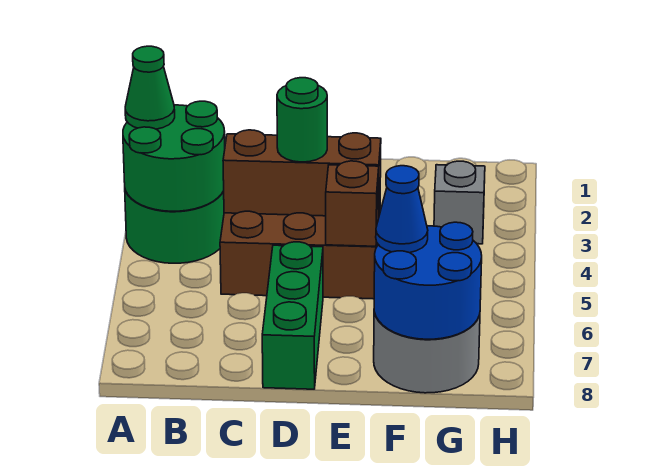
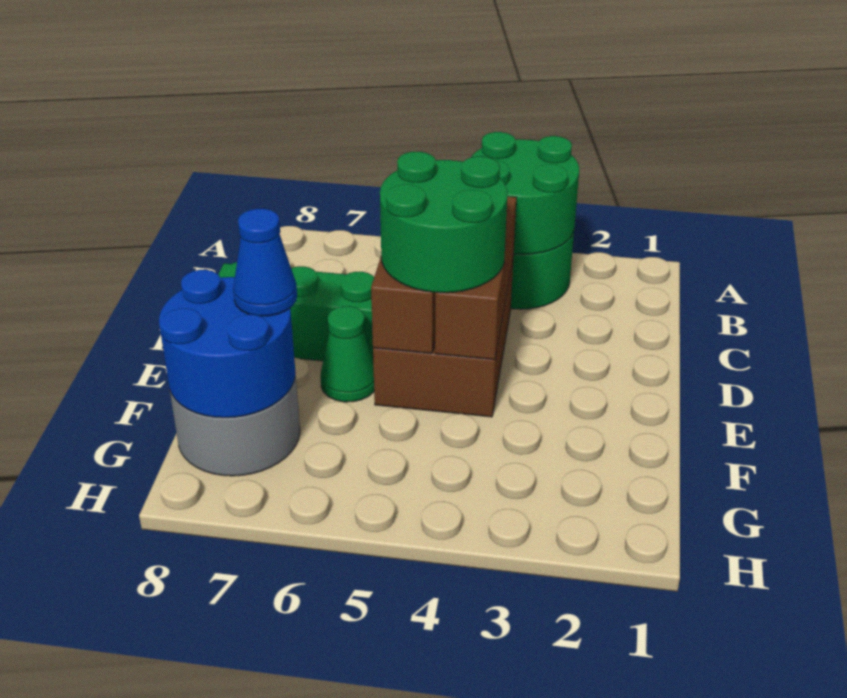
green 1x1 cone [125,46,175,129] -> green 1x1 cone moved to [320,306,374,402]
green 1x1 round brick [277,78,327,162] -> green 2x2 round brick [380,152,508,293]
grey 1x1 brick [434,161,485,244] -> none

